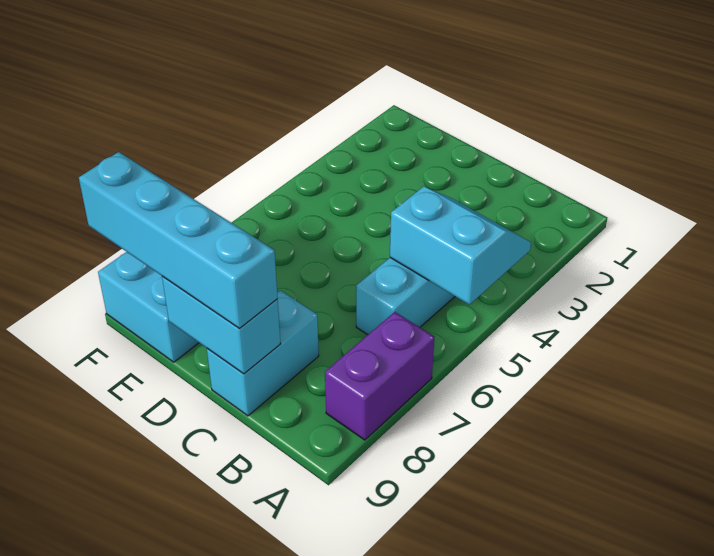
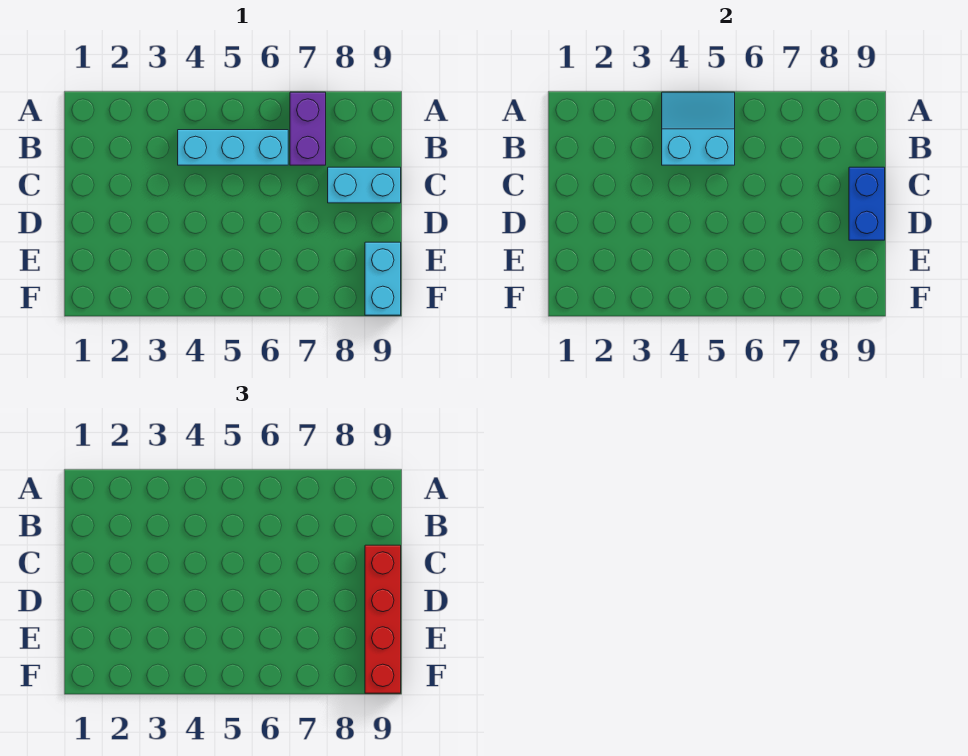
cyan 2x2 slope [390,187,531,304] -> cyan 2x2 slope turned to [662,92,735,165]
purple 1x2 brick [325,312,434,440] -> purple 1x2 brick turned to [290,92,326,165]
cyan 1x2 brick [162,276,280,374] -> blue 1x2 brick [849,167,885,240]
cyan 1x4 brick [79,152,278,328] -> red 1x4 brick [365,545,401,693]

